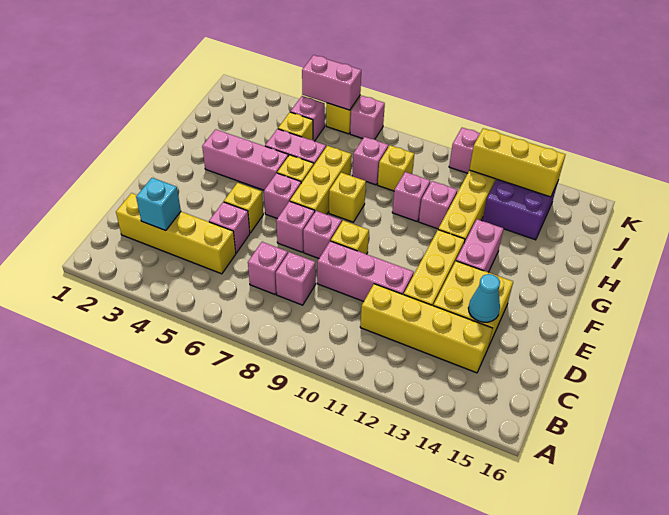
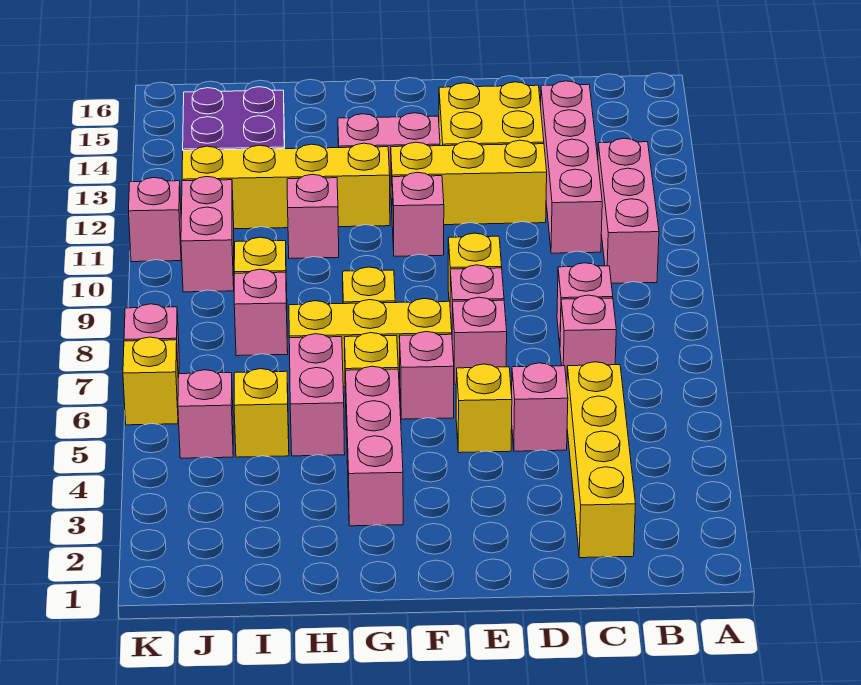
cyan 1x1 brick [136,178,181,231] -> none
yellow 1x4 brick [360,284,493,373] -> pink 1x4 brick [541,81,602,253]
pink 1x3 brick [317,241,414,301] -> pink 1x3 brick moved to [598,138,659,283]
cyan 1x1 cone [468,274,500,322] -> none
pink 1x1 brick [392,172,430,221] -> pink 1x1 brick moved to [392,172,444,256]
yellow 1x3 brick [469,128,565,197] -> none
pink 1x2 brick [302,55,361,110] -> pink 1x2 brick moved to [181,177,234,292]

